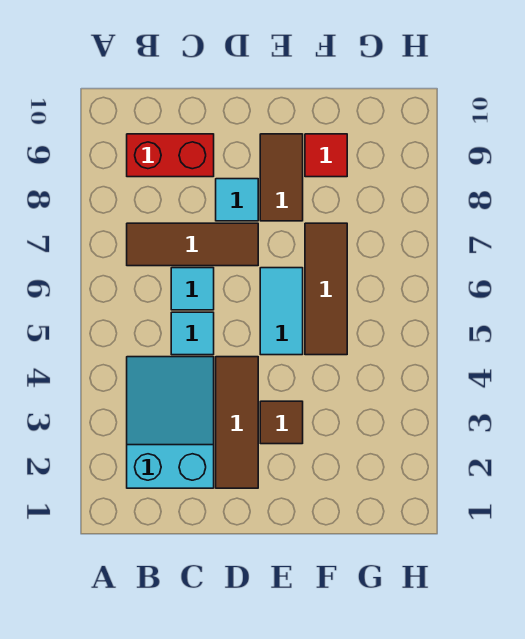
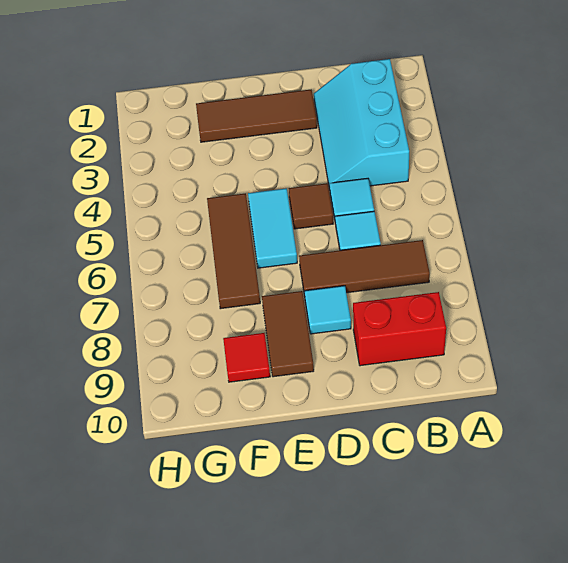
cyan 2x3 slope [127,357,214,488] -> cyan 2x3 slope turned to [314,59,409,190]
brown 1x3 tile [216,357,258,488] -> brown 1x3 tile turned to [196,90,317,142]
brown 1x1 tile [260,401,303,444] -> brown 1x1 tile moved to [289,183,333,229]

